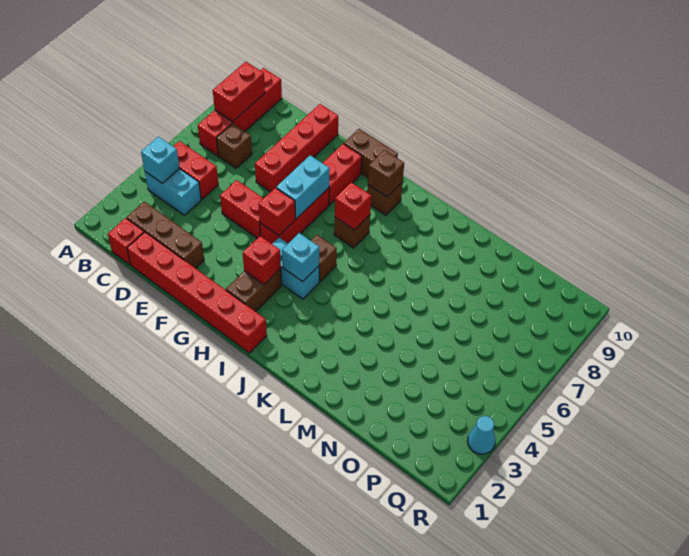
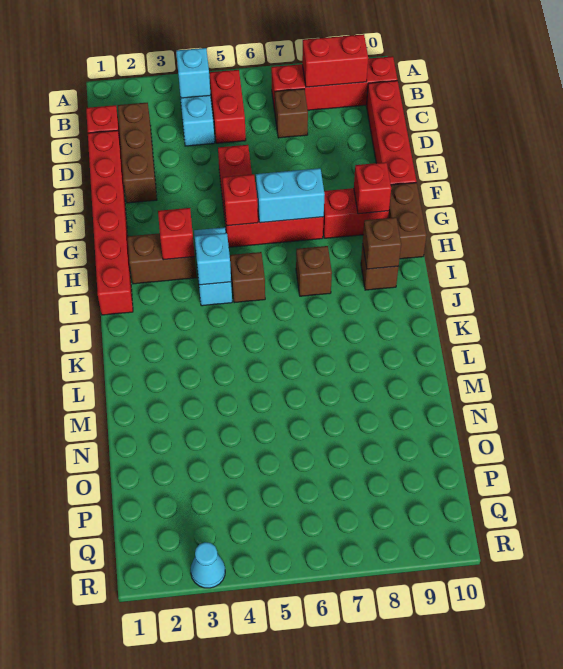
red 1x4 brick [255,104,338,192] -> red 1x4 brick turned to [366,81,416,185]
red 1x1 brick [335,182,371,230] -> red 1x1 brick moved to [354,162,391,214]

